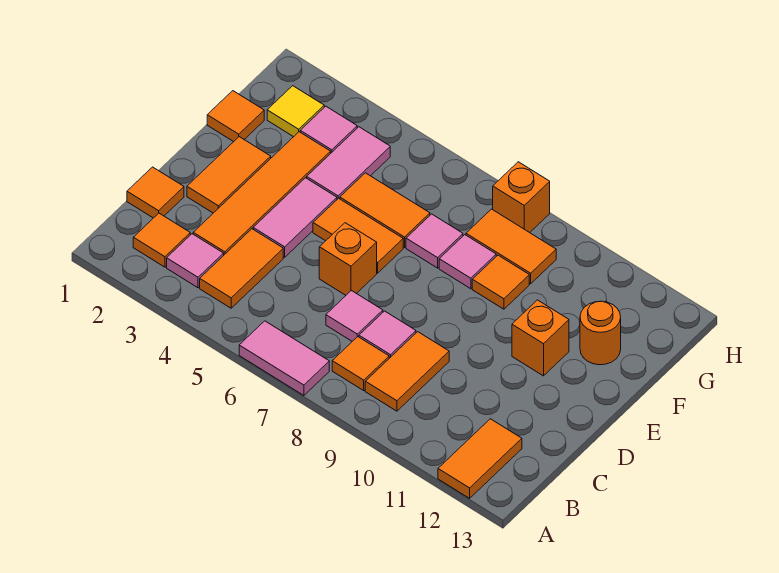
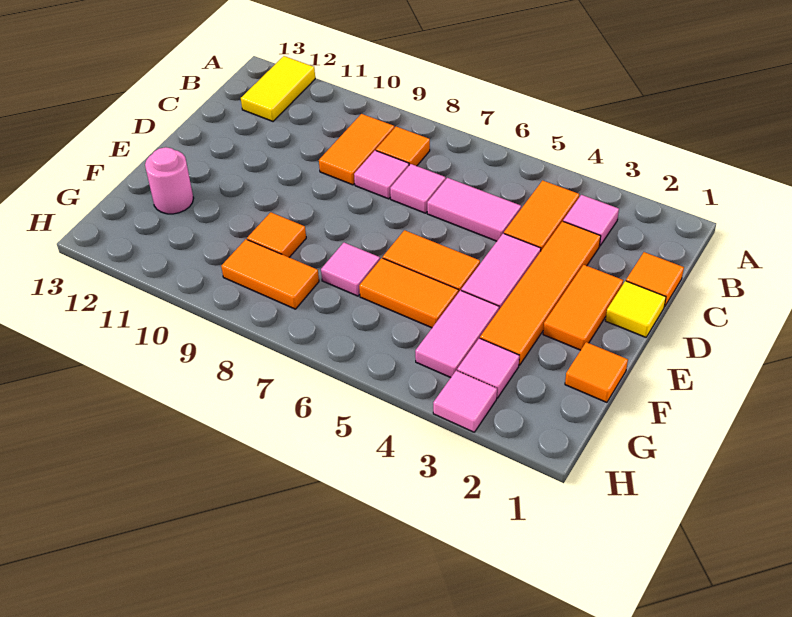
pink 1x2 tile [239,321,329,395] -> pink 1x2 tile moved to [427,178,521,241]
orange 1x2 tile [438,419,522,498] -> yellow 1x2 tile [241,56,315,121]
orange 1x1 tile [133,213,190,267] -> none
orange 1x1 brick [319,223,377,295] -> none
orange 1x1 brick [512,300,569,376] -> none
pink 1x1 tile [439,235,496,289] -> pink 1x1 tile moved to [433,371,497,432]
orange 1x1 round brick [580,301,621,365] -> pink 1x1 round brick [145,147,194,214]
yellow 1x1 tile [267,86,324,137] -> yellow 1x1 tile moved to [605,281,666,337]
orange 1x1 brick [493,162,550,233] -> none

